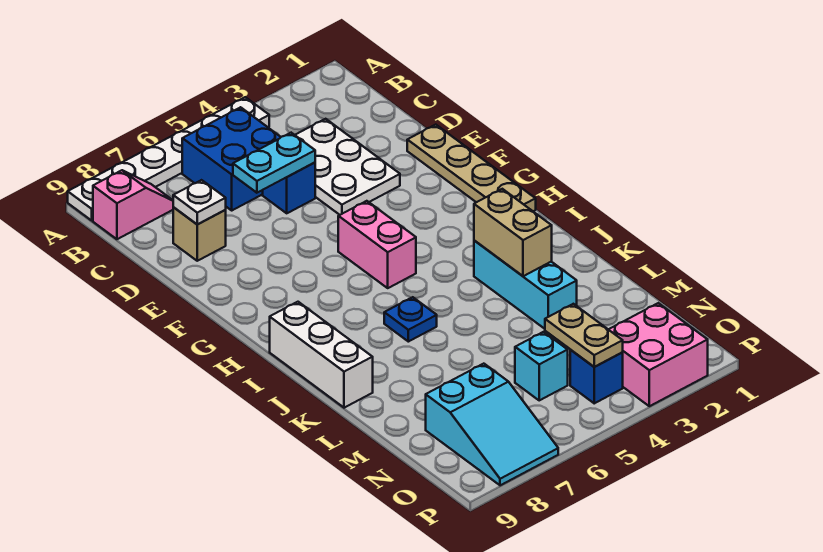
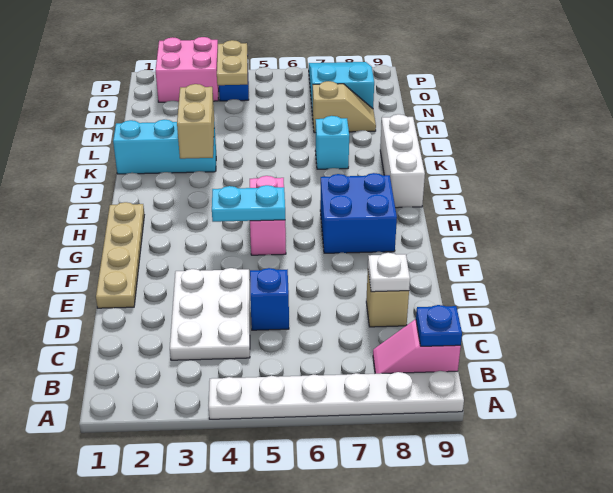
blue 2x2 brick [182,107,281,210] -> blue 2x2 brick moved to [320,173,397,253]
cyan 1x2 plate [233,133,315,193] -> cyan 1x2 plate moved to [212,185,285,222]
cyan 1x3 brick [474,240,577,329] -> cyan 1x3 brick turned to [113,120,216,174]
blue 1x1 plate [384,297,437,342] -> blue 1x1 plate moved to [416,305,462,346]
none -> tan 1x2 slope [313,81,376,133]
cyan 1x1 brick [515,332,568,400] -> cyan 1x1 brick moved to [315,116,349,169]

